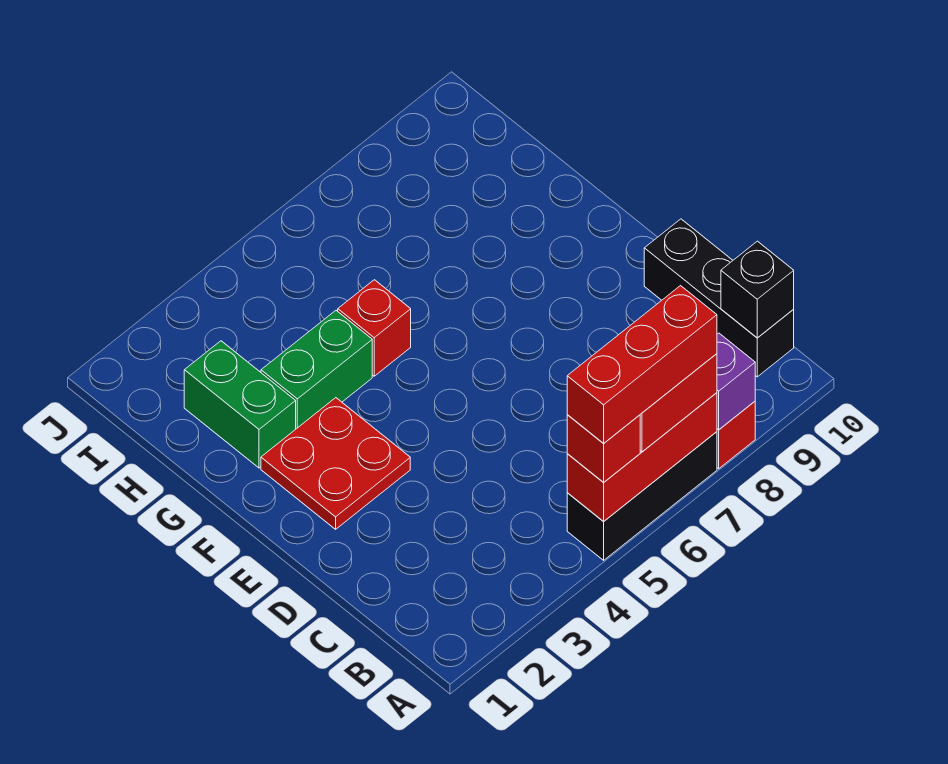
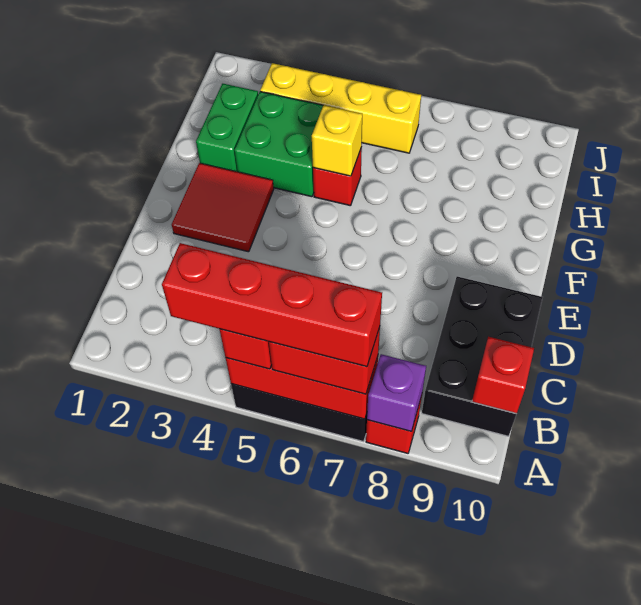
red 1x3 brick [567,286,717,443] -> red 1x4 brick [162,243,382,367]
black 1x3 brick [644,219,794,377] -> black 2x3 brick [422,276,543,436]
black 1x1 brick [721,241,794,338] -> red 1x1 brick [472,337,534,414]
red 2x2 plate [261,398,410,529] -> red 2x2 tile [172,163,274,252]
green 1x2 brick [261,311,372,429] -> green 2x2 brick [234,92,323,197]
none -> yellow 1x1 brick [312,105,362,176]
none -> yellow 1x4 brick [260,63,421,153]

